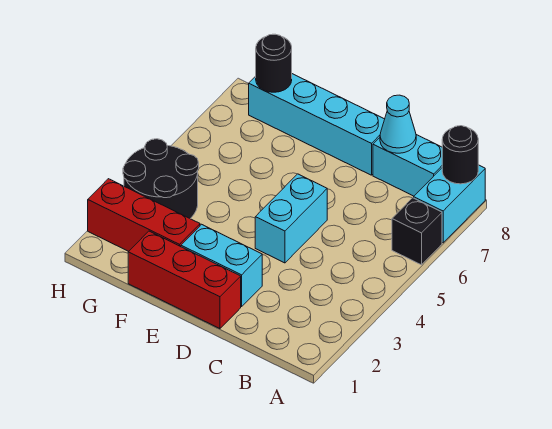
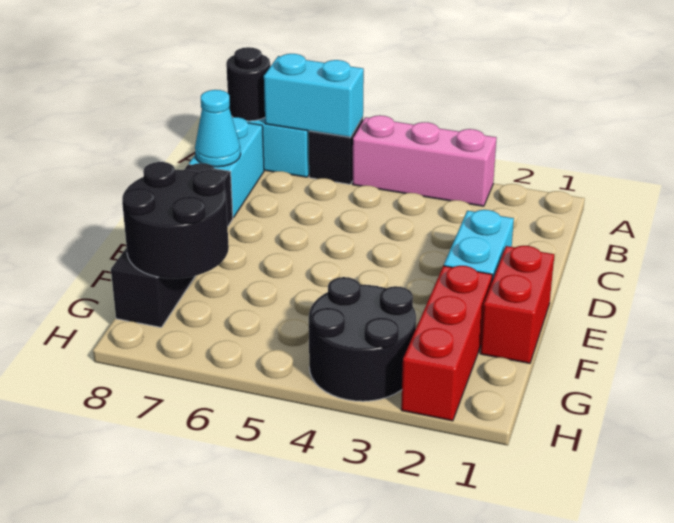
none -> pink 1x3 brick [353,115,496,206]
red 1x3 brick [128,231,241,329] -> red 1x2 brick [480,246,554,363]
cyan 1x2 brick [255,174,327,263] -> cyan 1x2 brick moved to [264,54,364,137]
cyan 1x4 brick [249,74,385,175] -> black 1x4 brick [111,163,233,327]
black 1x1 round brick [256,34,292,92] -> black 2x2 round brick [122,162,229,278]

